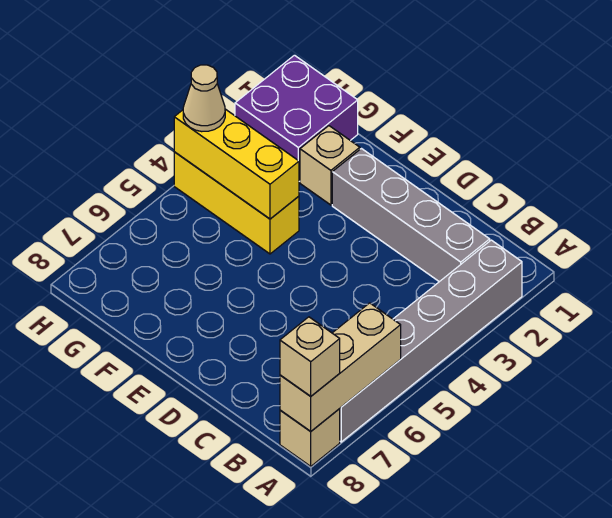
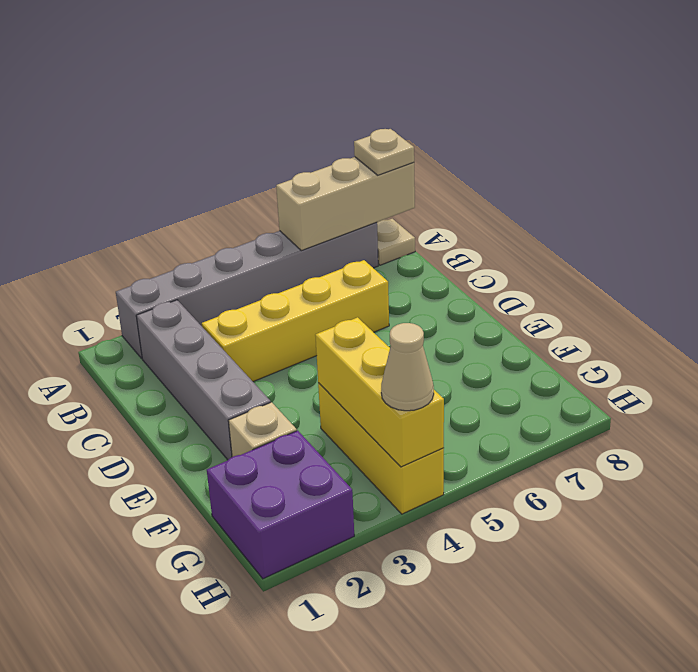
tan 1x1 brick [280,409,340,466] -> tan 1x1 plate [377,219,415,265]
tan 1x1 brick [280,317,340,396] -> tan 1x1 plate [354,129,414,175]
none -> yellow 1x4 brick [202,260,389,382]

